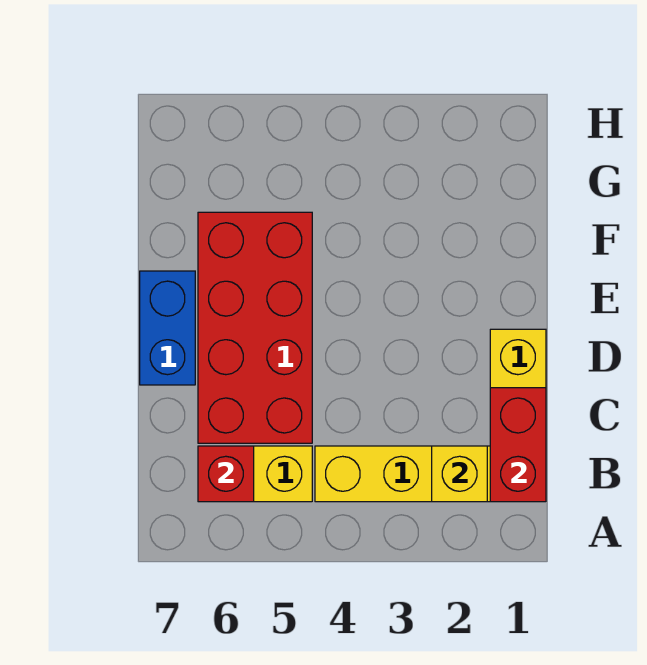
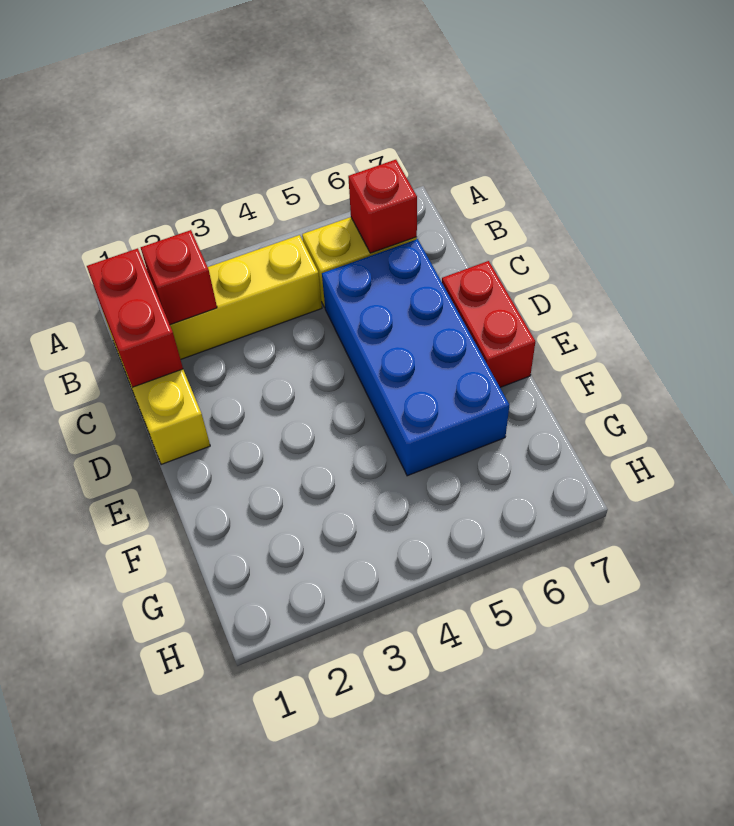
yellow 1x1 brick [432,446,487,502] -> red 1x1 brick [141,230,217,324]
red 2x4 brick [198,212,312,443] -> blue 2x4 brick [322,239,509,476]
blue 1x2 brick [140,271,195,385] -> red 1x2 brick [442,261,535,387]

